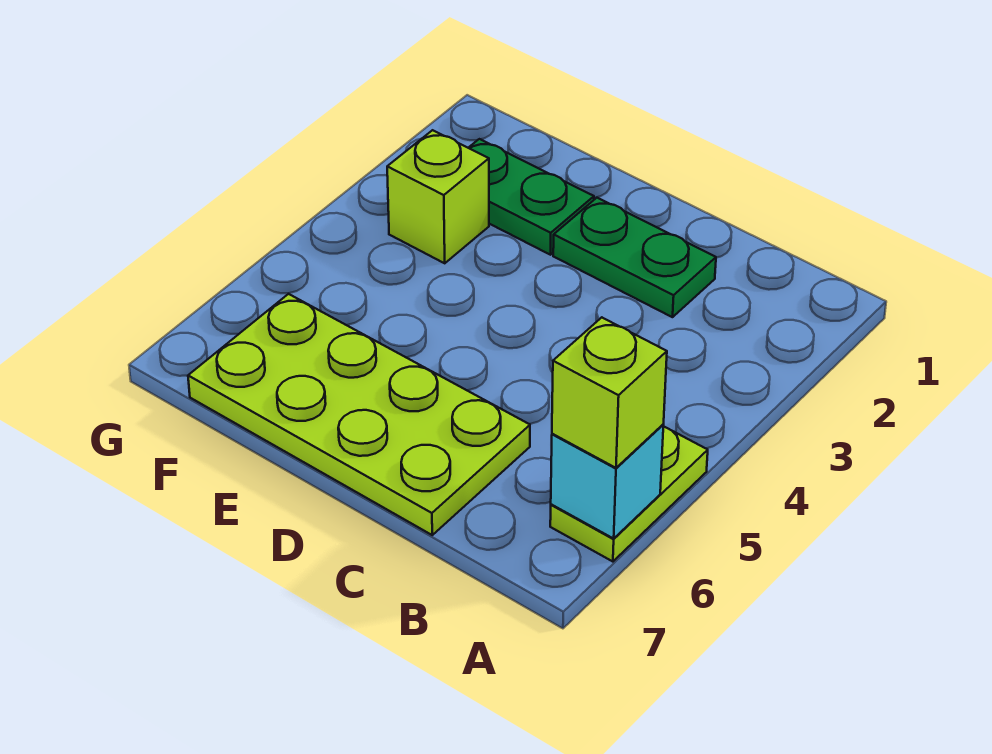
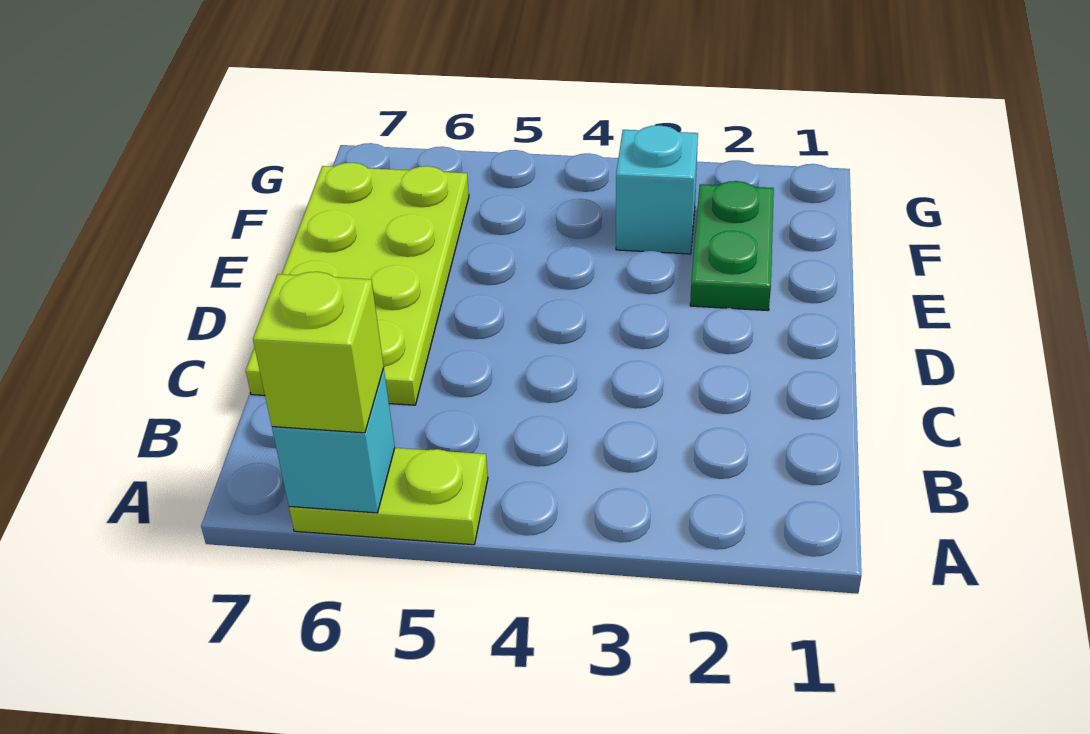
green 1x2 plate [553,198,716,317] -> none
lime 1x1 brick [387,130,489,263] -> cyan 1x1 brick [616,125,698,254]

